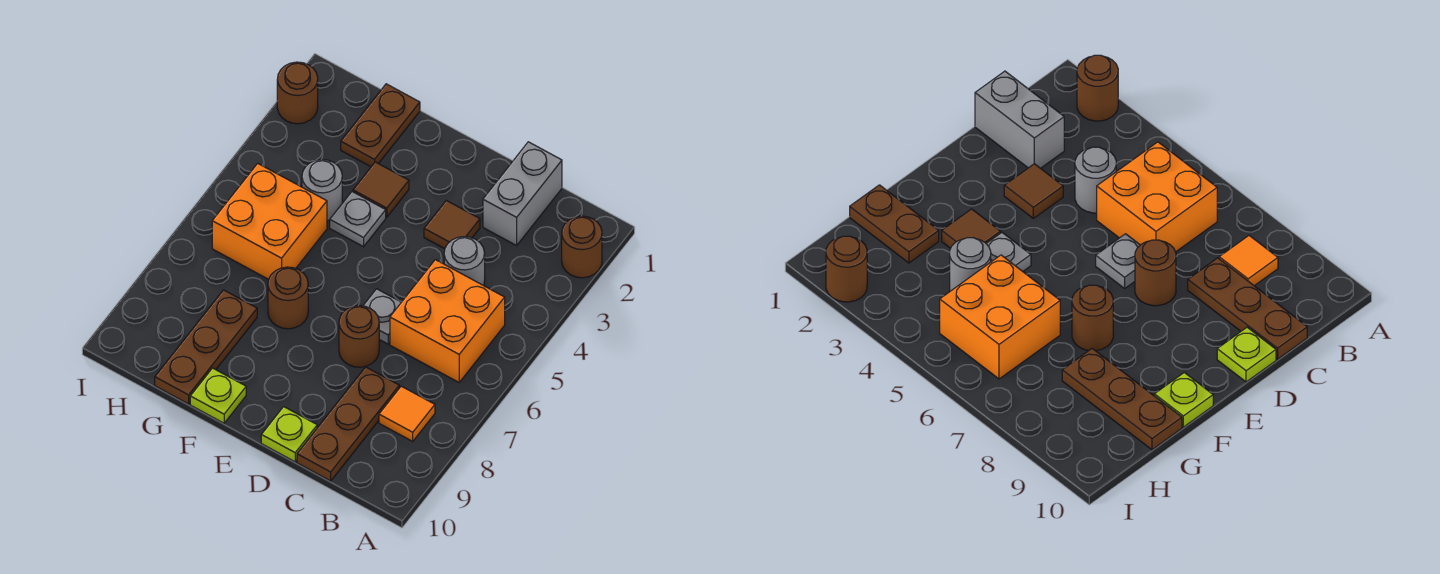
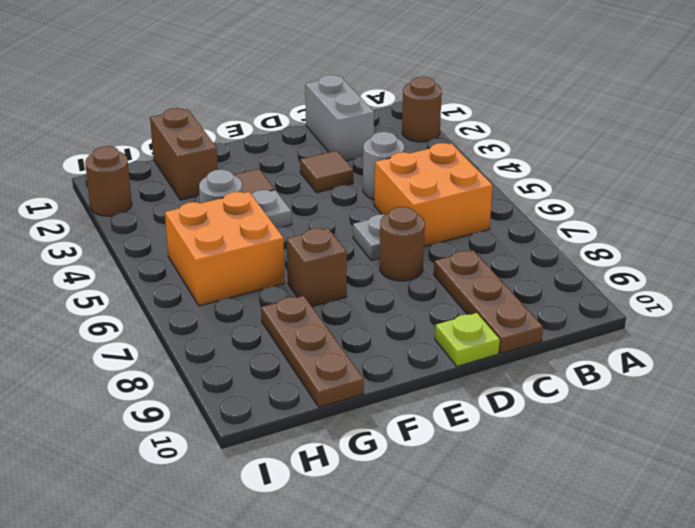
orange 1x1 tile [379,386,435,441] -> none
brown 1x1 round brick [268,267,308,329] -> brown 1x1 brick [287,228,347,307]
lime 1x1 plate [190,368,246,423] -> none
brown 1x2 plate [341,84,420,167] -> brown 1x2 brick [150,108,218,200]

